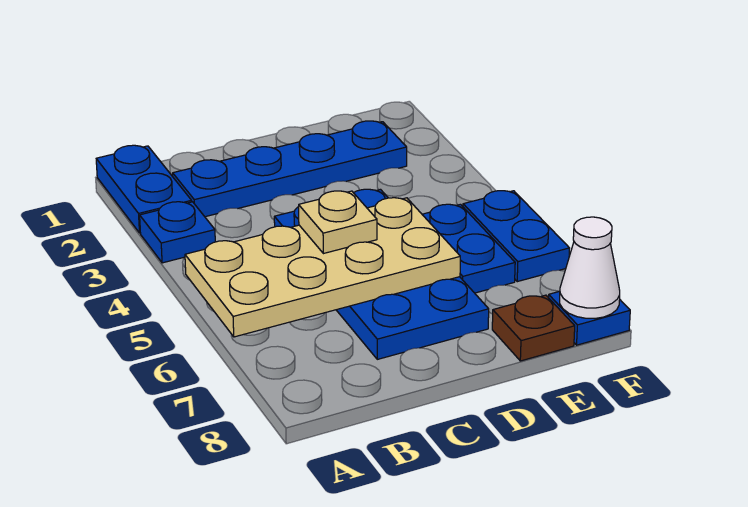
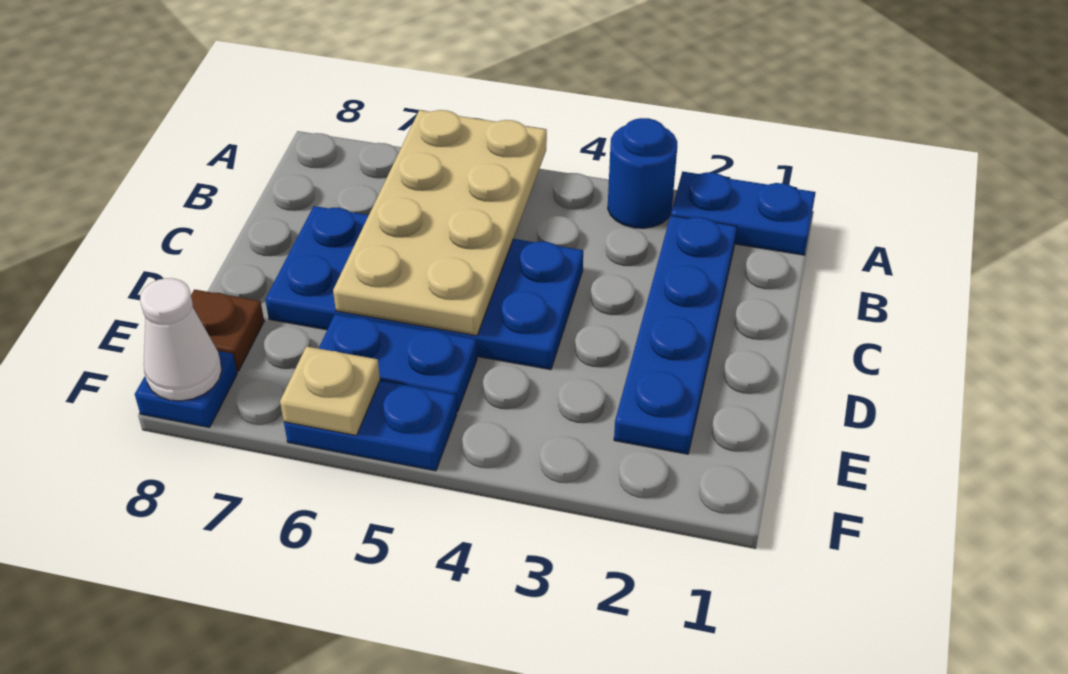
blue 1x1 plate [140,202,215,263] -> blue 1x1 round brick [608,118,677,228]
tan 1x1 plate [299,191,377,254] -> tan 1x1 plate moved to [280,346,380,435]

